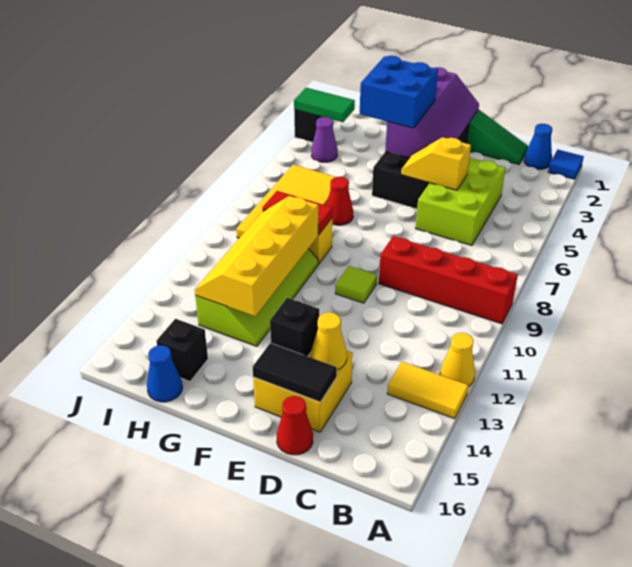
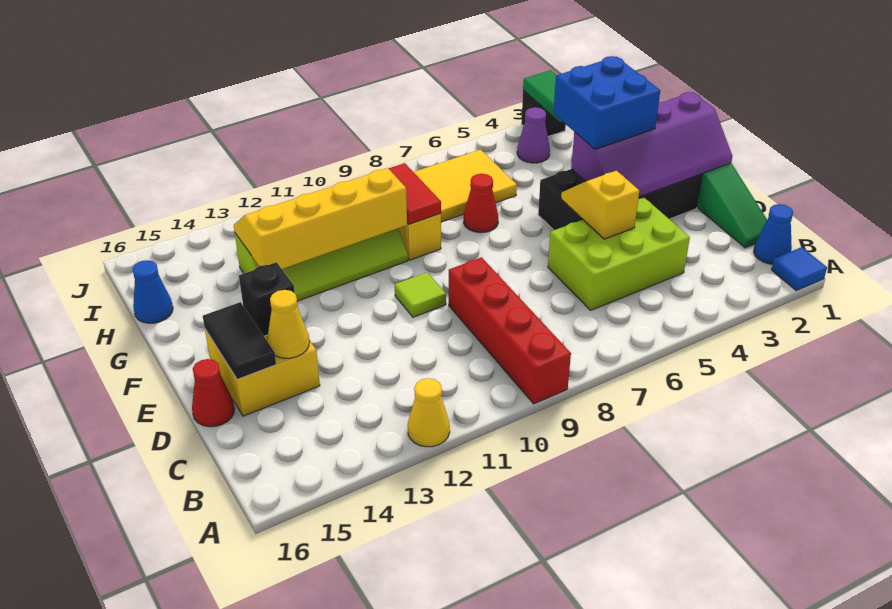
yellow 1x2 tile [387,362,468,419] -> none
black 1x1 brick [156,319,208,381] -> none

